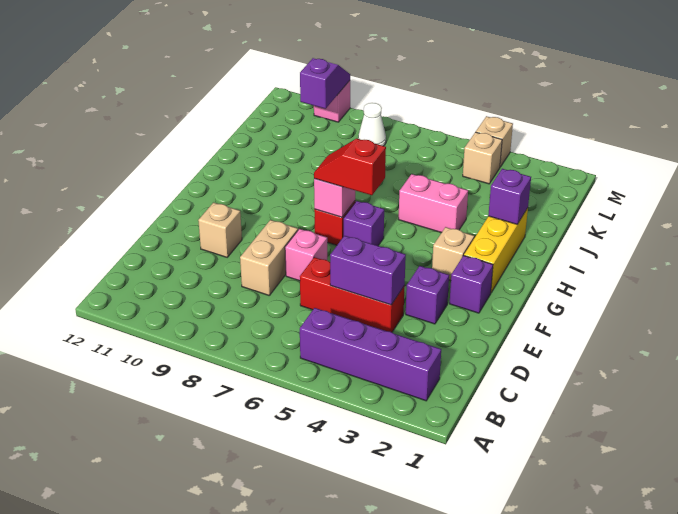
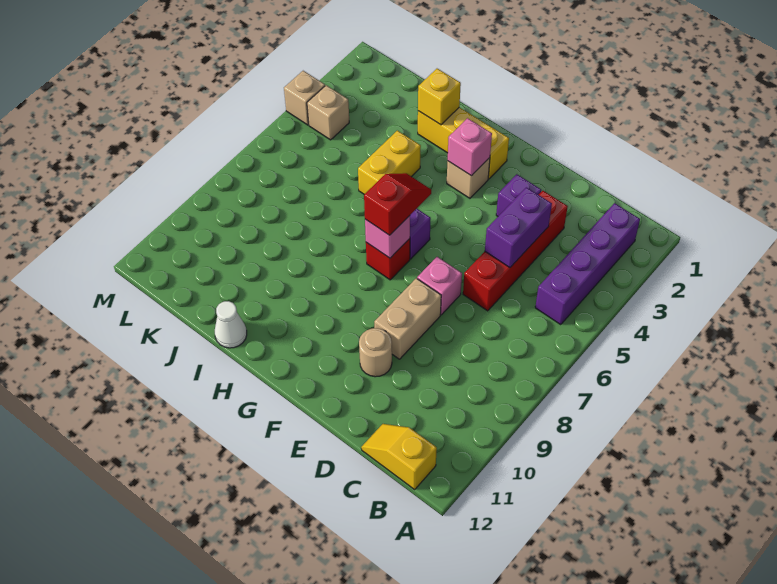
none -> yellow 1x2 slope [361,424,437,489]
red 1x3 brick [300,257,405,332] -> red 1x4 brick [463,191,568,311]
tan 1x2 brick [240,220,298,295] -> tan 1x2 brick turned to [374,278,441,359]
tan 1x1 brick [198,202,242,257] -> tan 1x1 round brick [359,328,392,377]
purple 1x1 brick [449,256,493,313] -> none
red 1x2 slope [314,138,386,195] -> red 1x2 slope turned to [364,173,431,235]
purple 1x1 brick [488,169,531,224] -> yellow 1x1 brick [418,69,461,125]
pink 1x2 brick [398,174,468,233] -> yellow 1x2 brick [358,131,421,194]
white 1x1 cone [358,103,386,146] -> white 1x1 cone moved to [215,301,247,348]
purple 1x2 slope [300,58,350,109] -> none
pink 1x1 brick [314,81,350,122] -> pink 1x1 brick moved to [448,118,492,176]

